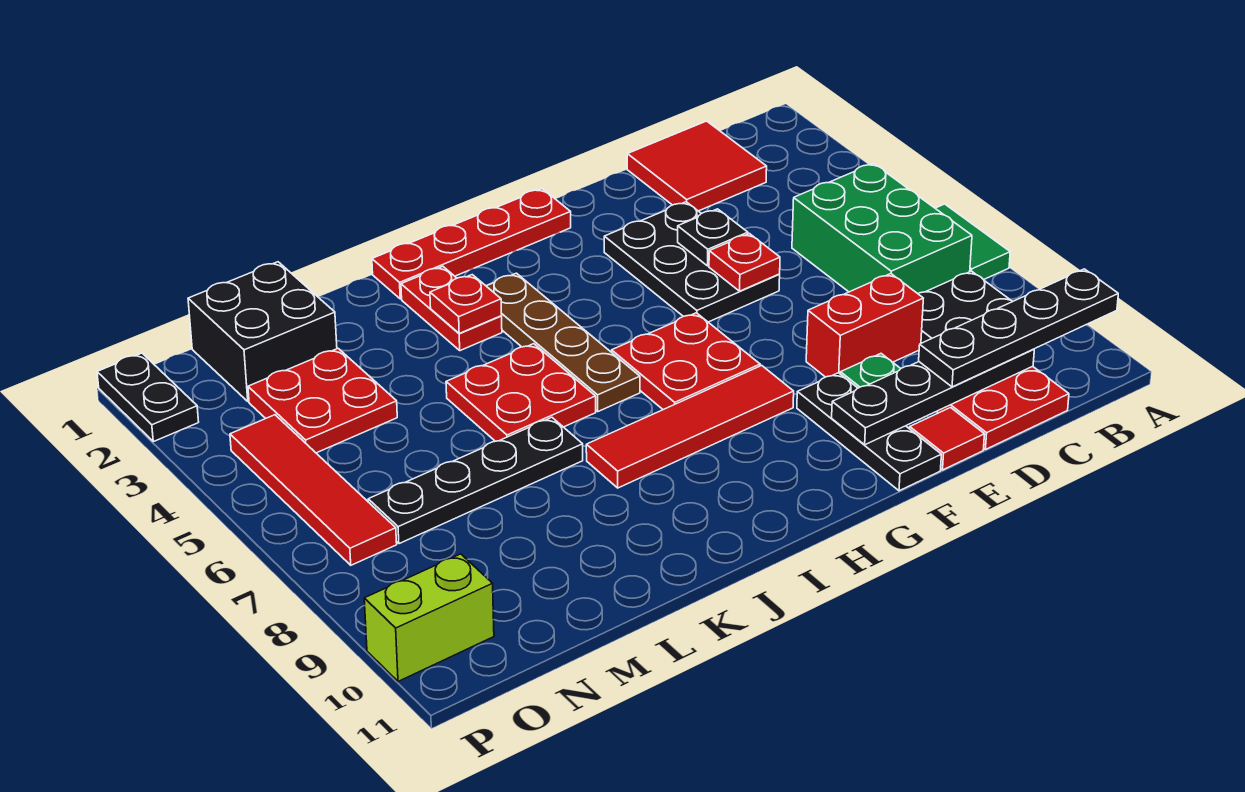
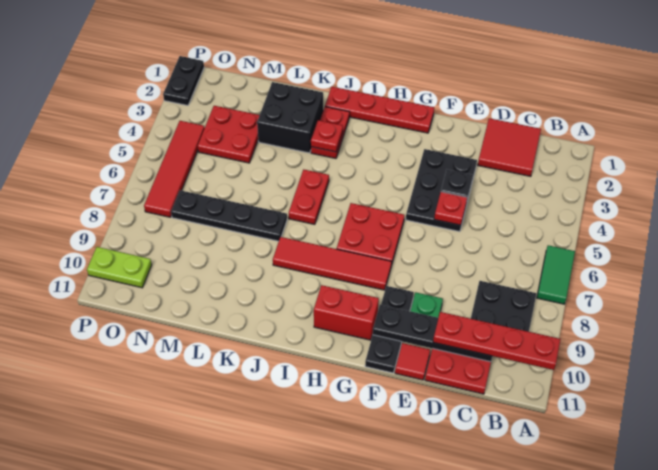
black 1x4 plate [919,269,1118,387] -> red 1x4 plate [433,312,560,370]
green 2x3 brick [792,163,972,294] -> none
red 1x2 brick [806,274,923,377] -> red 1x2 brick moved to [314,285,379,340]
brown 1x4 plate [487,273,640,411] -> none
red 2x2 plate [446,344,596,441] -> red 1x2 plate [289,169,329,224]
black 2x2 brick [188,262,337,402] -> black 2x2 brick moved to [257,82,323,153]
lime 1x2 brick [364,554,494,681] -> lime 1x2 plate [87,247,152,288]

